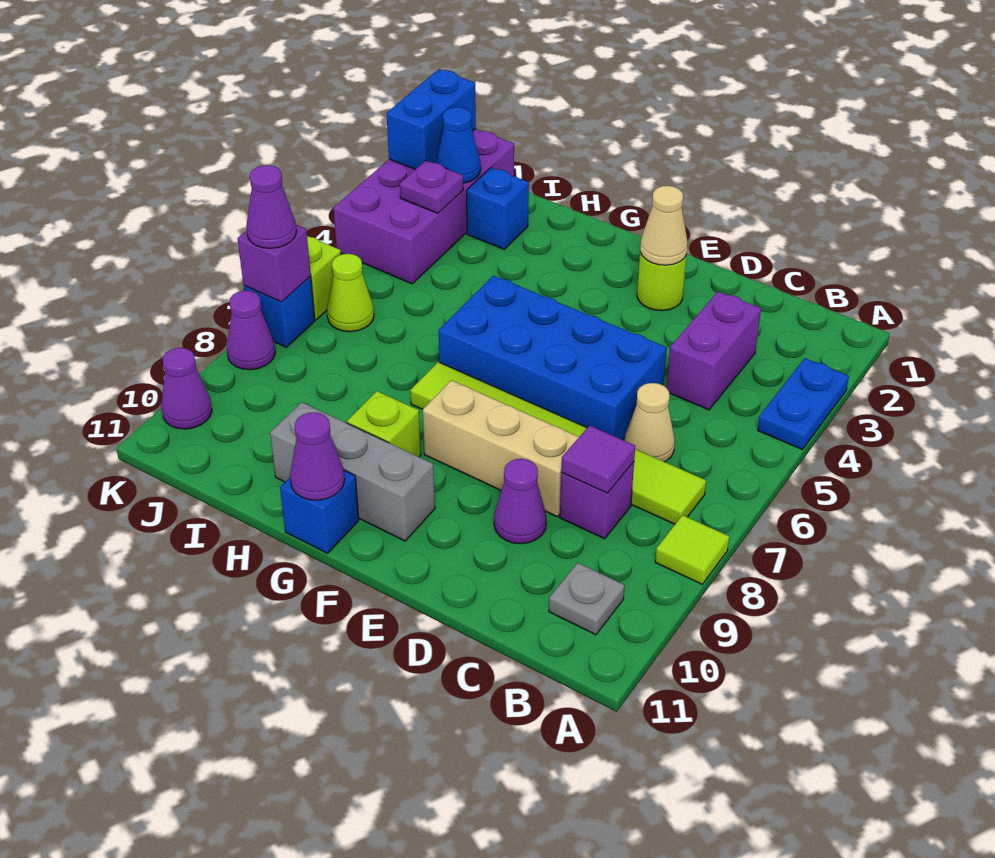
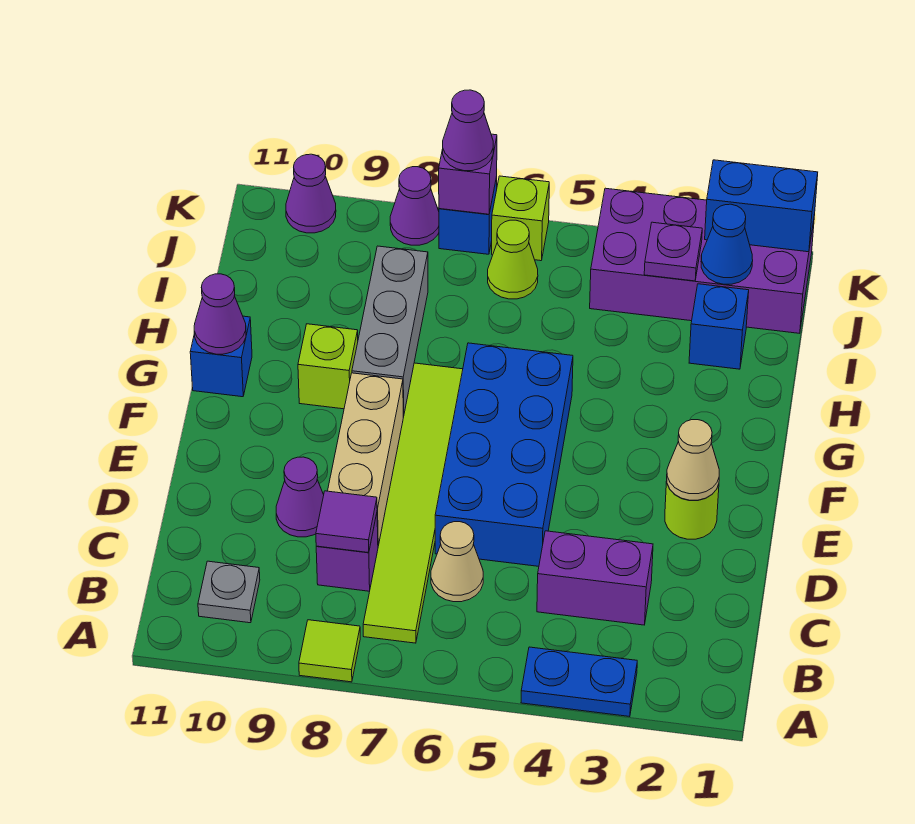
grey 1x3 brick [270,402,435,541] -> grey 1x3 brick moved to [352,246,428,416]

